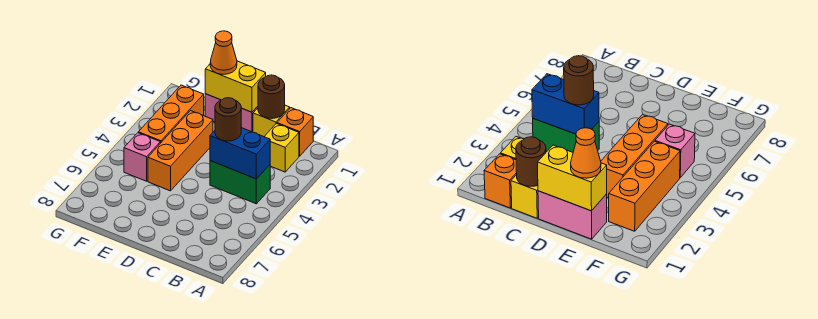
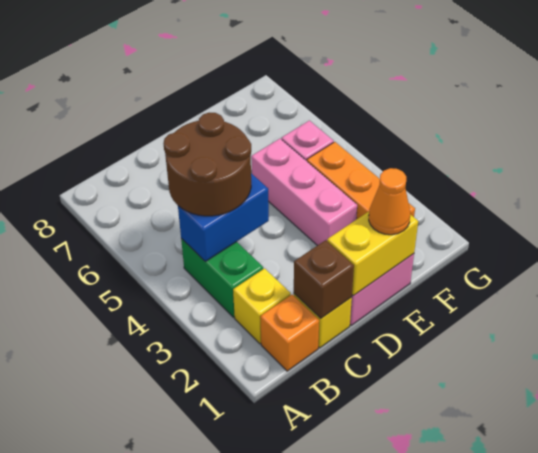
green 1x2 brick [210,161,270,204] -> green 1x2 brick turned to [181,239,263,317]
brown 1x1 round brick [258,75,285,119] -> brown 1x1 brick [294,240,354,318]
brown 1x1 round brick [215,98,241,141] -> brown 2x2 round brick [163,113,251,216]
orange 1x3 brick [148,111,213,191] -> pink 1x3 brick [251,139,357,246]

